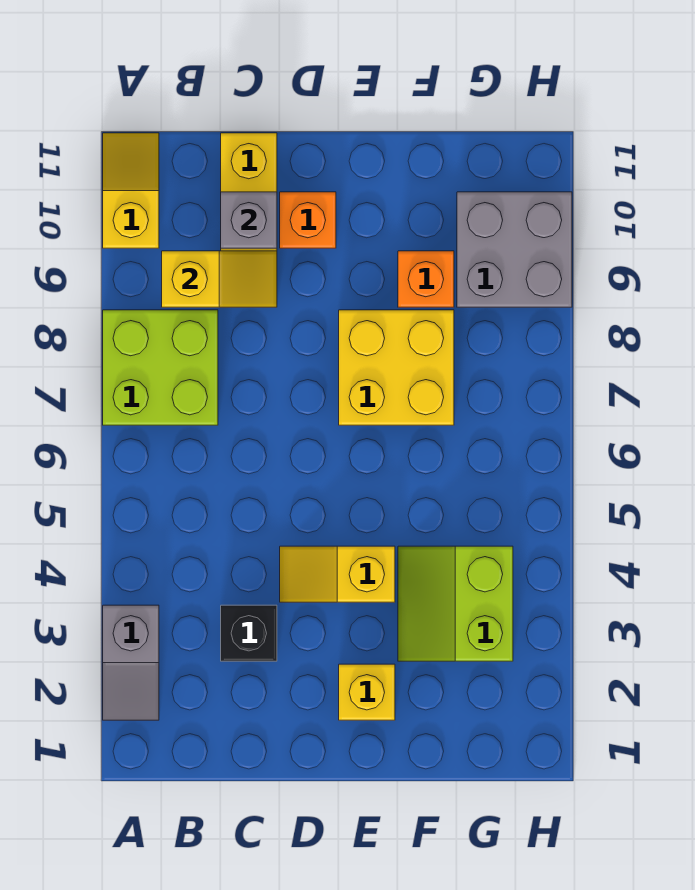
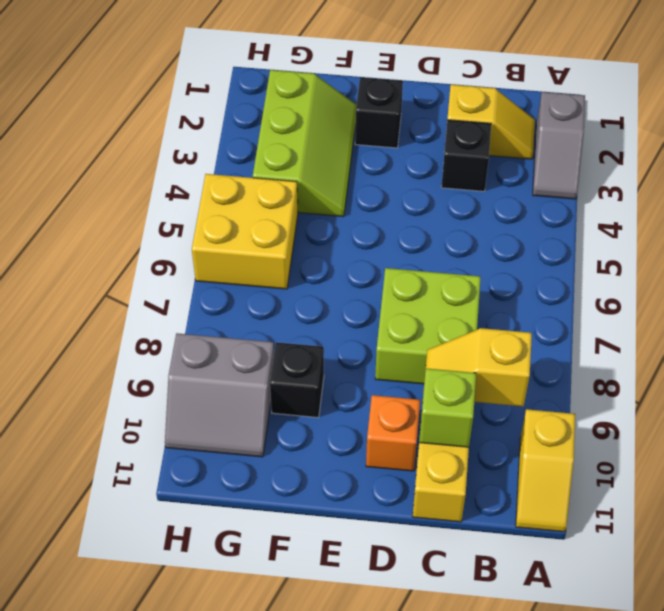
grey 1x2 slope [103,605,159,720] -> grey 1x2 slope turned to [533,92,585,199]
lime 2x2 brick [103,310,218,425] -> lime 2x2 brick moved to [375,268,481,384]
grey 1x1 brick [221,192,277,248] -> lime 1x1 brick [419,368,476,447]
yellow 1x2 slope [280,546,395,602] -> yellow 1x2 slope moved to [446,85,535,159]
yellow 1x1 brick [339,664,395,720] -> black 1x1 brick [355,77,403,148]
yellow 2x2 brick [339,310,454,425] -> yellow 2x2 brick moved to [192,174,298,289]
lime 2x2 slope [398,546,513,661] -> lime 2x3 slope [253,70,356,217]
orange 1x1 brick [398,251,454,307] -> black 1x1 brick [270,342,324,417]
grey 2x2 brick [457,192,572,307] -> grey 2x2 slope [165,333,274,457]

